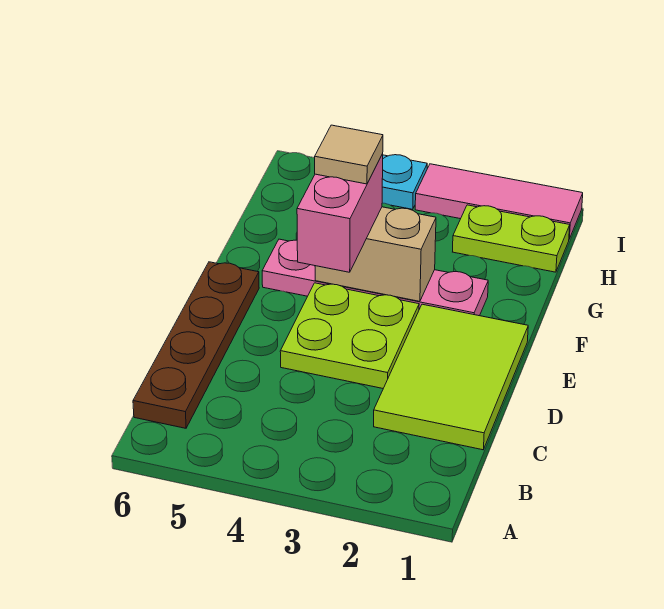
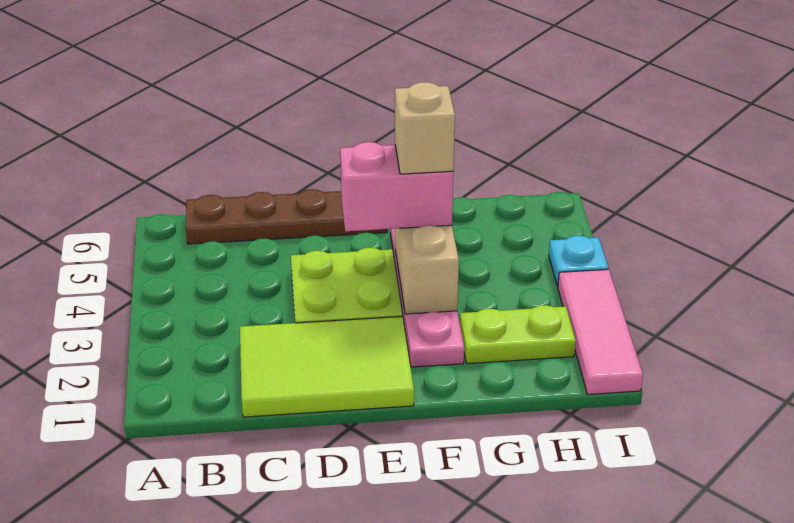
tan 1x1 tile [315,125,383,184] -> tan 1x1 brick [395,82,455,174]
lime 1x2 plate [453,205,570,272] -> lime 1x2 plate turned to [460,305,576,364]

